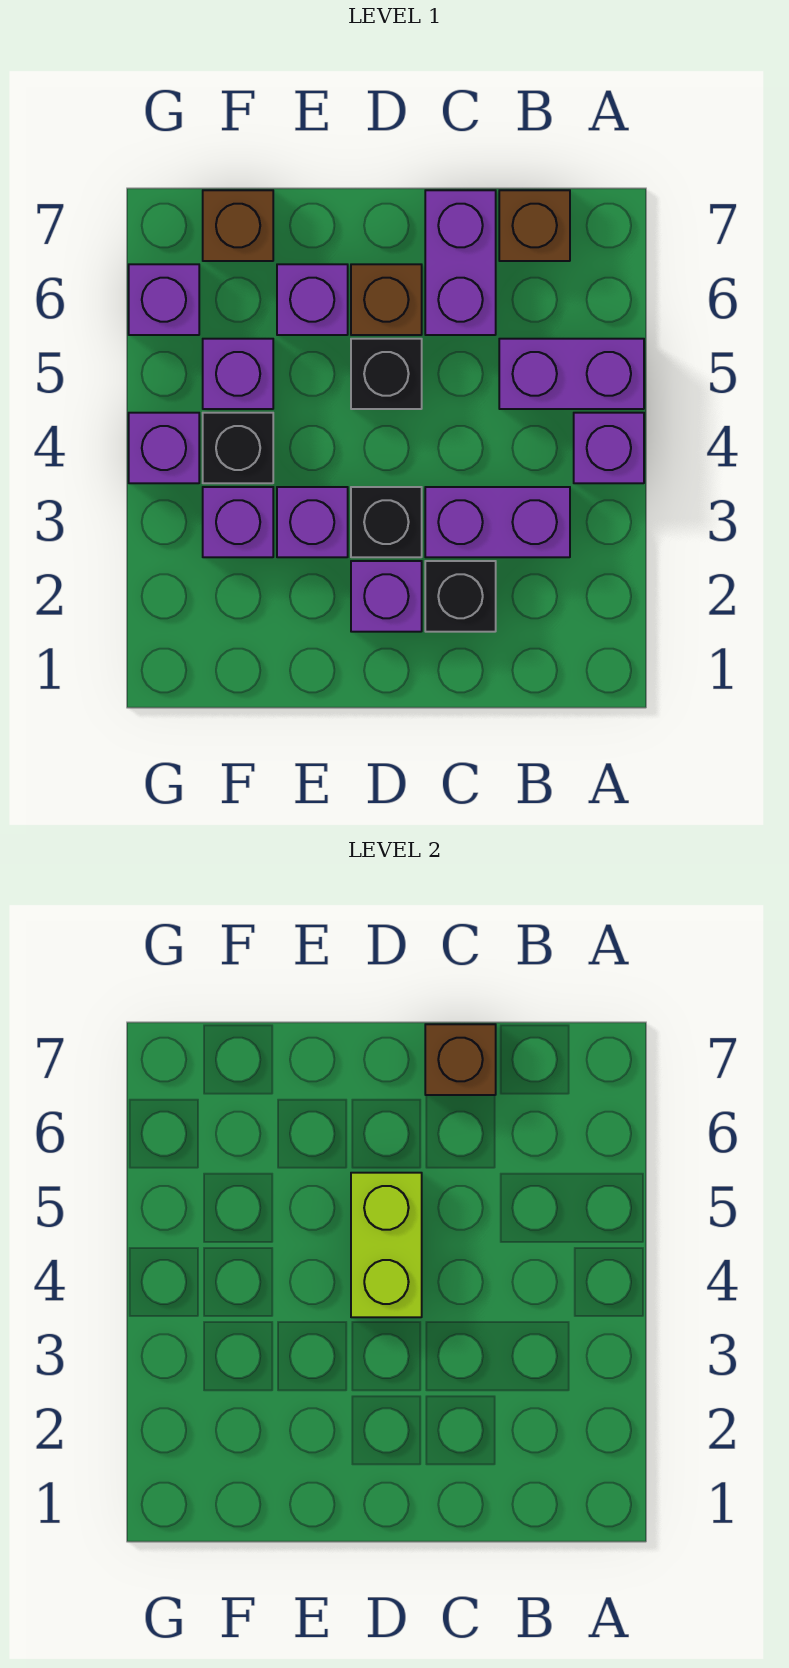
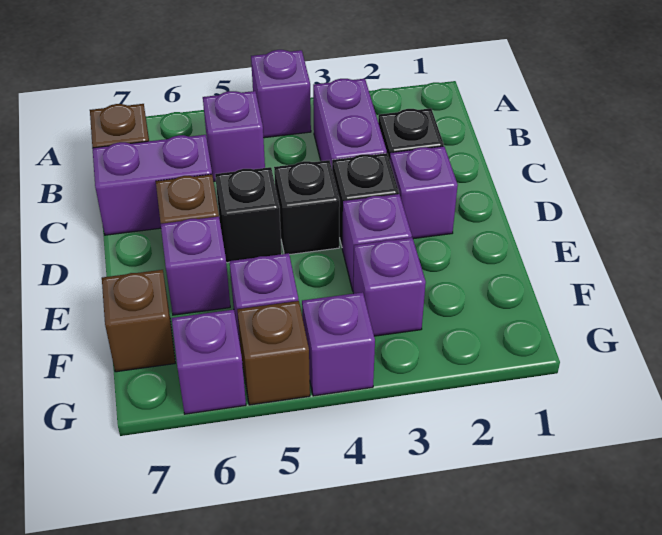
purple 1x2 brick [499,339,644,409] -> purple 1x1 brick [203,91,265,181]
brown 1x1 brick [425,1024,496,1095] -> brown 1x1 brick moved to [237,301,310,405]
lime 1x2 brick [351,1173,422,1317] -> none
black 1x1 brick [203,413,273,483] -> black 1x1 brick moved to [274,160,340,255]

